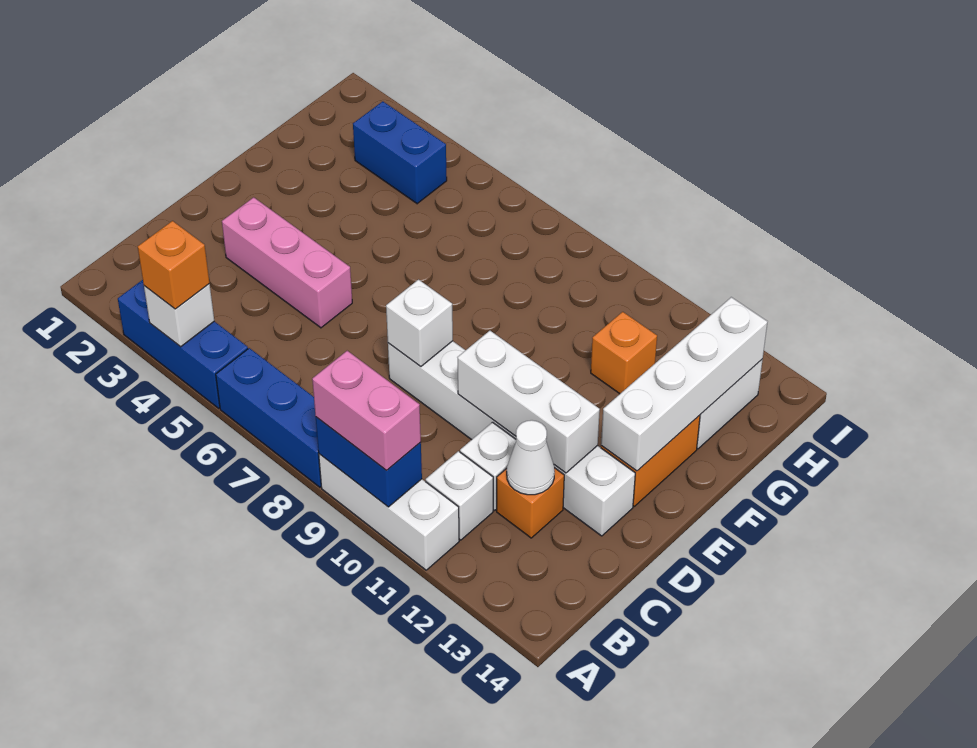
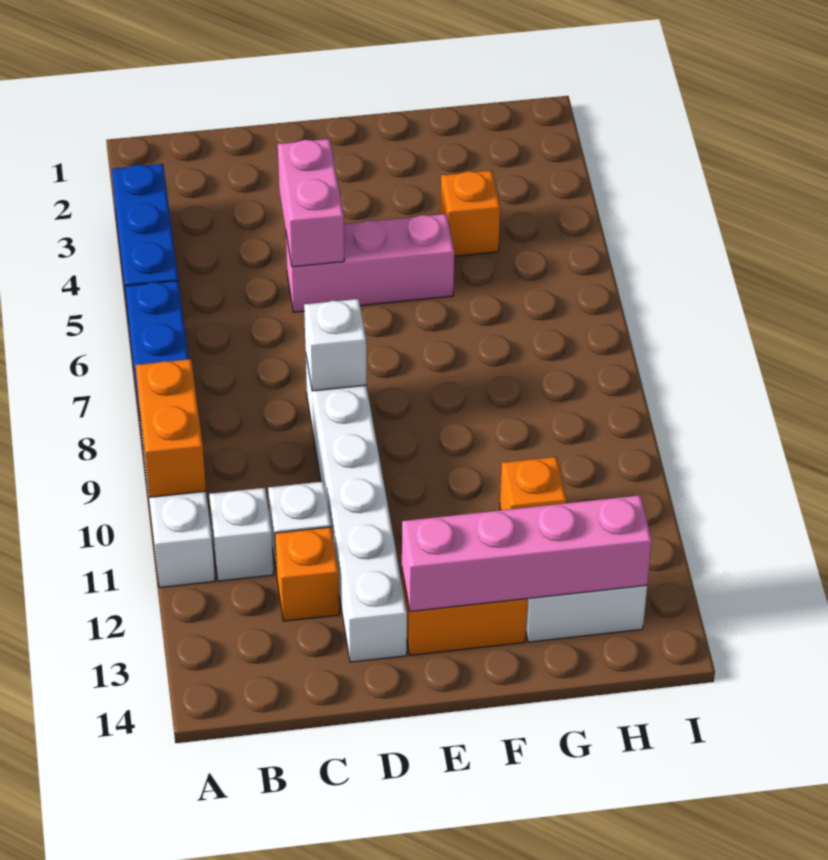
white 1x1 brick [144,284,214,347] -> none
orange 1x1 brick [138,221,210,309] -> orange 1x1 brick moved to [440,170,500,256]
blue 1x2 brick [316,417,422,507] -> orange 1x2 brick [136,359,206,497]
pink 1x2 brick [312,351,421,471] -> pink 1x2 brick moved to [278,139,344,267]
white 1x1 cone [507,420,555,495] -> none
pink 1x3 brick [222,197,352,328] -> pink 1x3 brick turned to [286,214,454,312]
white 1x3 brick [457,331,600,473] -> none
white 1x4 brick [601,297,767,471] -> pink 1x4 brick [402,495,652,612]
blue 1x2 brick [353,101,447,204] -> none

